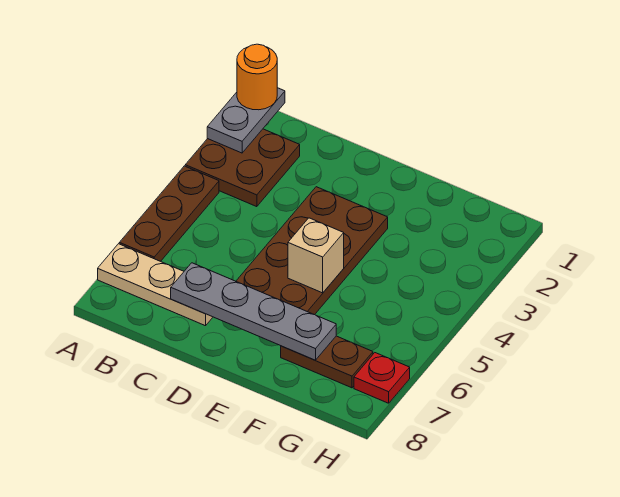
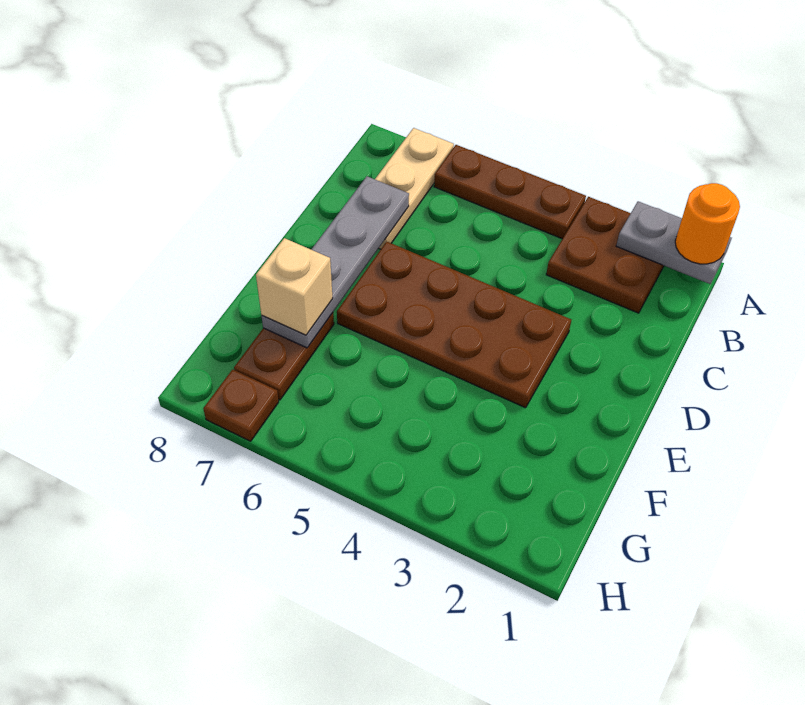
tan 1x1 brick [288,218,344,293] -> tan 1x1 brick moved to [256,238,333,335]
red 1x1 plate [354,353,410,403] -> brown 1x1 plate [203,369,279,441]

